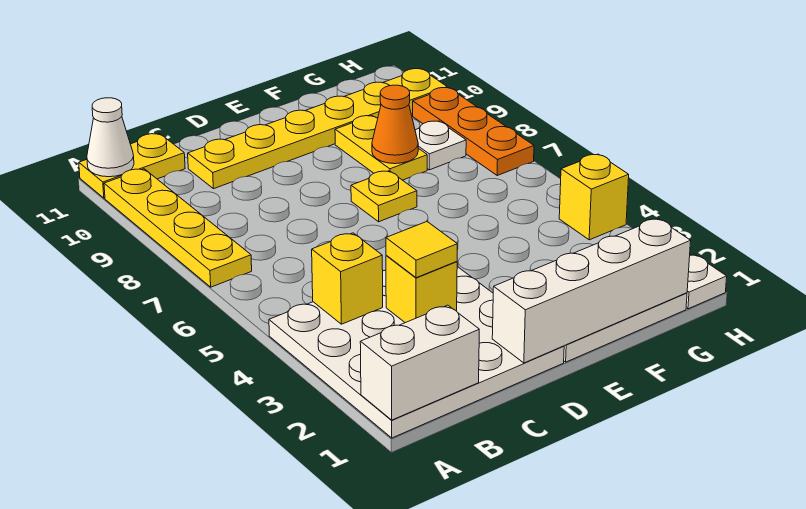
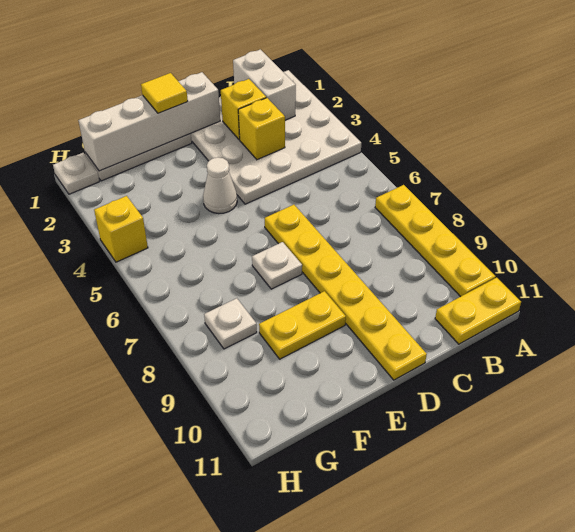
white 1x2 brick [360,305,479,420] -> white 1x2 brick turned to [233,49,296,120]
white 1x1 cone [87,98,134,177] -> white 1x1 cone moved to [203,157,237,214]
yellow 1x1 brick [312,233,383,324] -> yellow 1x1 brick moved to [221,79,266,140]
yellow 1x1 tile [386,222,457,278] -> yellow 1x1 tile moved to [141,73,188,113]
yellow 1x6 plate [188,69,447,189] -> yellow 1x6 plate turned to [265,205,427,380]
yellow 1x1 plate [351,171,417,222] -> white 1x1 plate [252,242,302,289]
yellow 1x2 plate [335,116,427,180] -> yellow 1x2 plate turned to [259,291,346,359]
orange 1x1 cone [372,85,418,164] -> none
orange 1x3 plate [413,88,534,175] -> none

